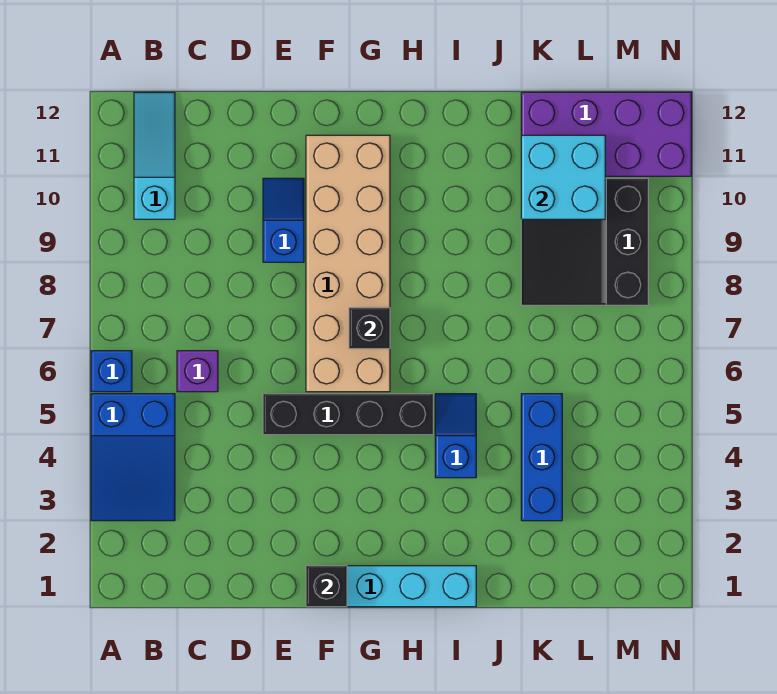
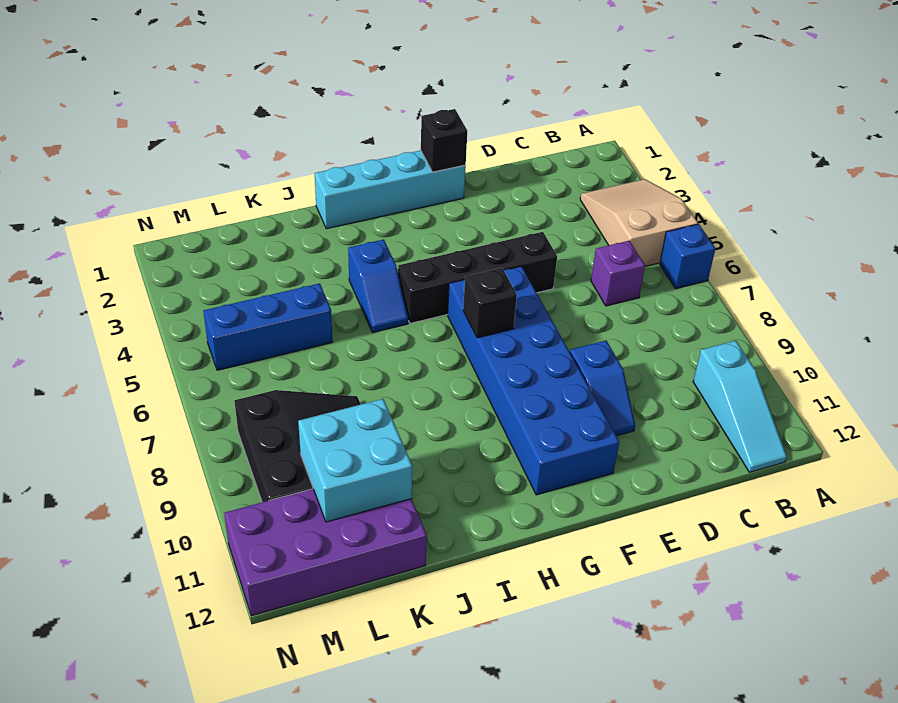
blue 2x3 slope [91,394,175,521] -> tan 2x3 slope [580,179,698,266]
tan 2x6 brick [306,135,390,392] -> blue 2x6 brick [448,266,619,495]
blue 1x3 brick [521,394,562,521] -> blue 1x3 brick turned to [203,283,332,370]

